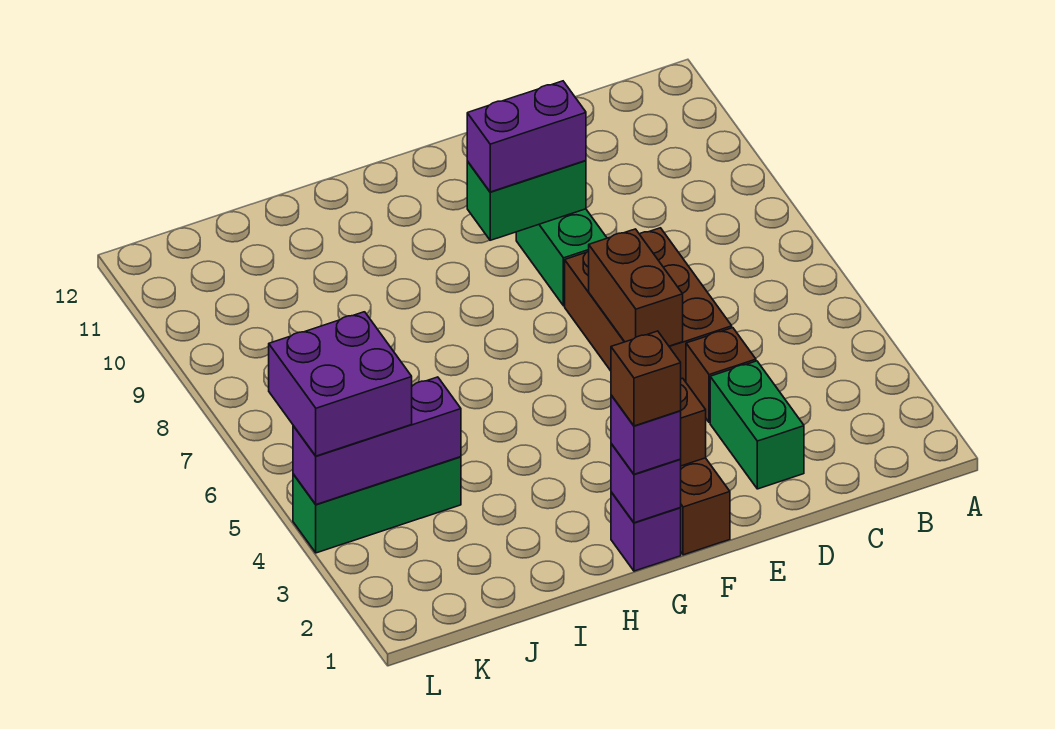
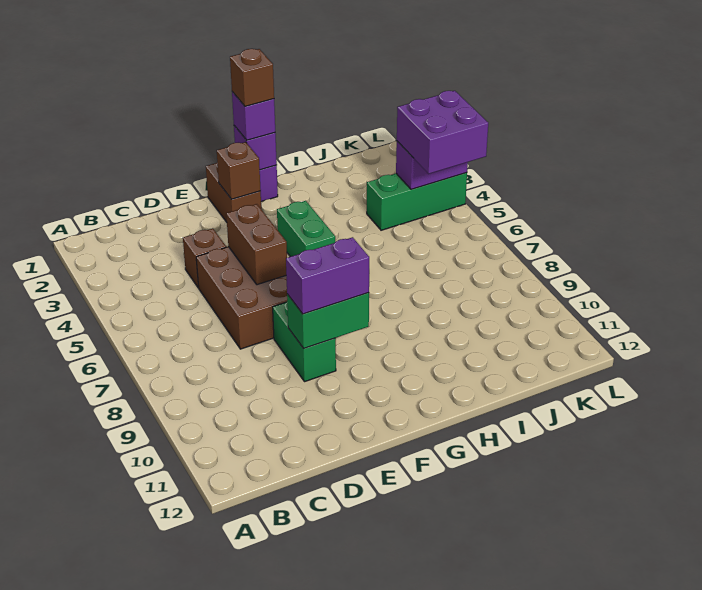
green 1x2 brick [710,361,804,489] -> green 1x2 brick moved to [277,201,335,257]
purple 1x3 brick [293,377,461,504] -> purple 1x2 brick [396,141,468,189]

